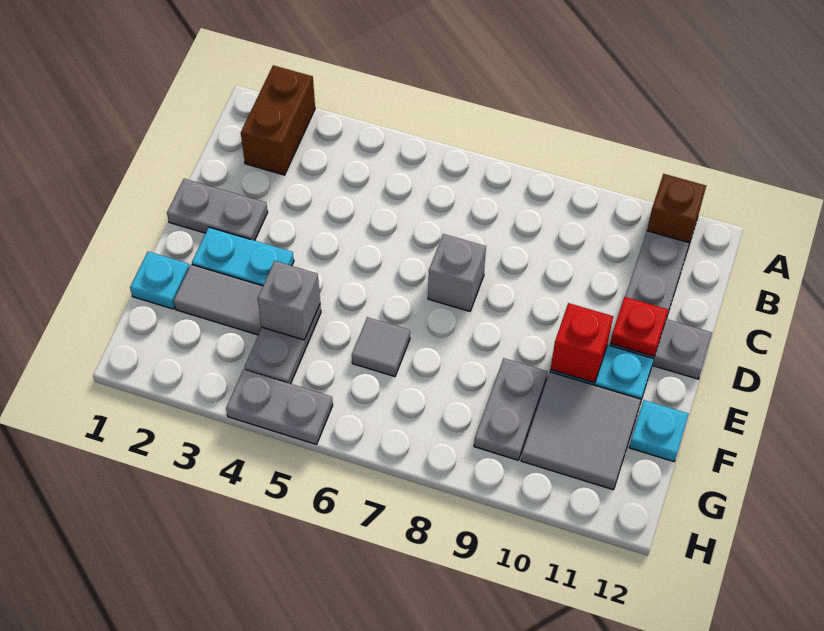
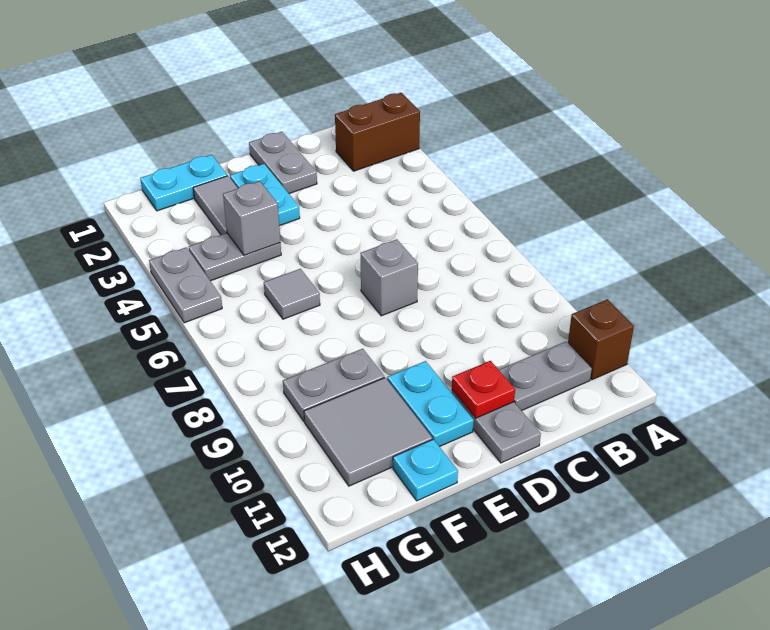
red 1x1 brick [551,303,613,383] -> none
cyan 1x1 plate [130,252,189,309] -> cyan 1x2 plate [140,155,227,211]

